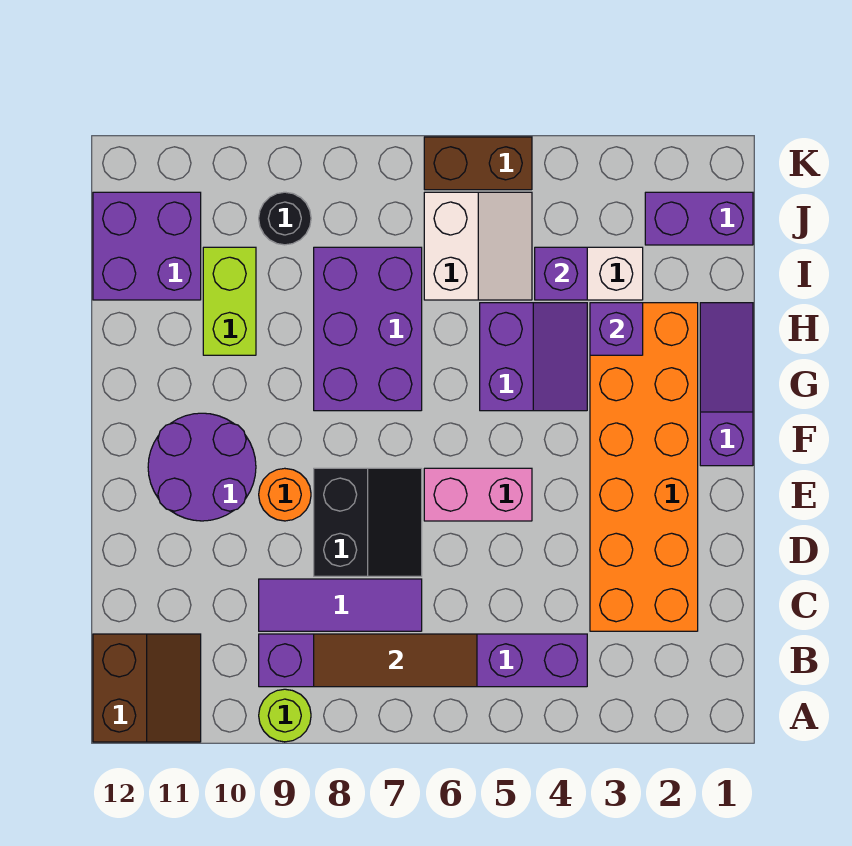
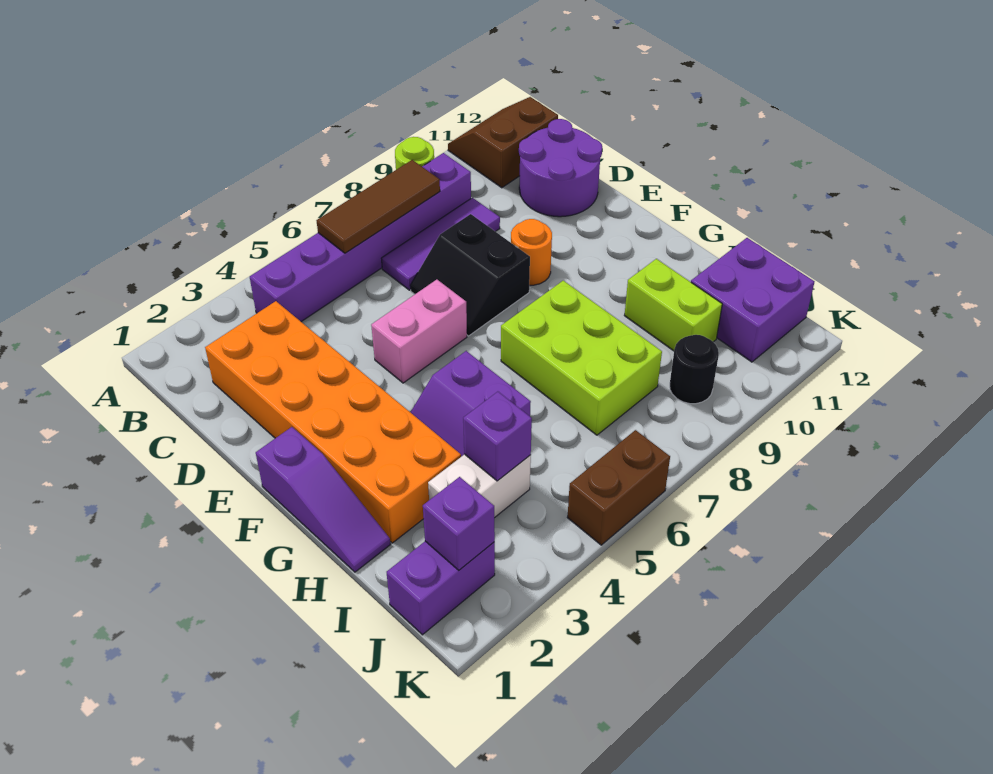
brown 2x2 slope [93,634,201,742] -> brown 2x2 slope turned to [448,97,558,188]
purple 2x2 round brick [148,413,256,521] -> purple 2x2 round brick moved to [519,119,602,217]
purple 2x3 brick [314,247,422,411] -> lime 2x3 brick [501,281,662,435]
purple 1x1 brick [590,303,643,355] -> purple 1x1 brick moved to [423,477,495,570]
white 2x2 slope [424,192,532,300] -> none

